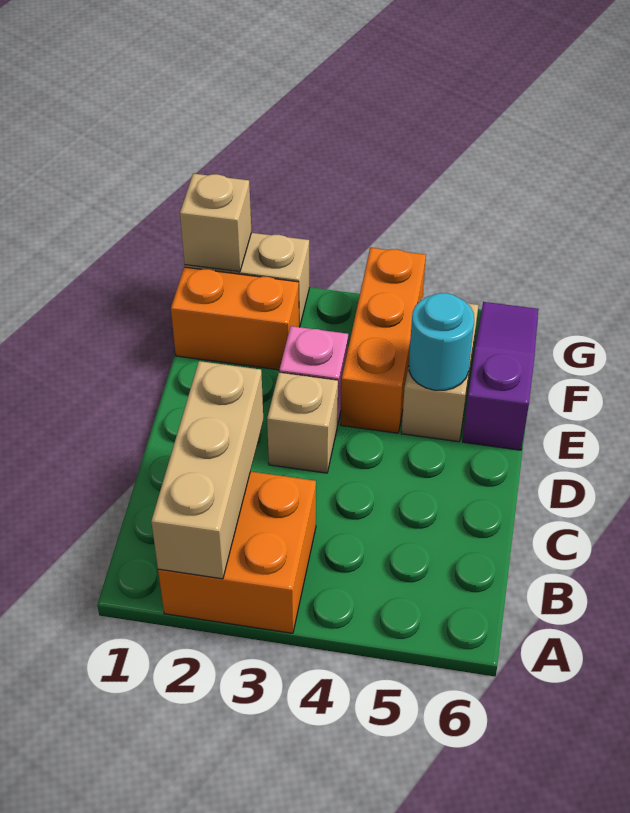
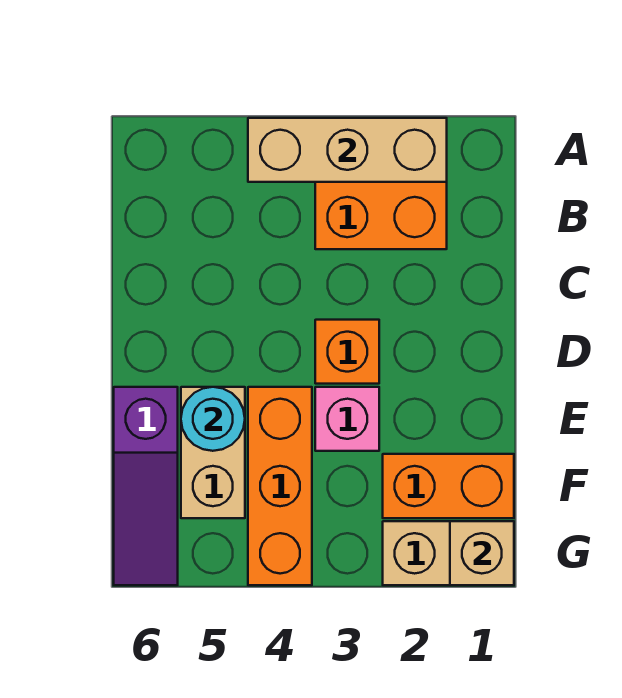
tan 1x3 brick [151,361,263,579] -> tan 1x3 brick turned to [248,118,447,182]
tan 1x1 brick [267,372,338,473] -> orange 1x1 brick [315,320,379,384]

